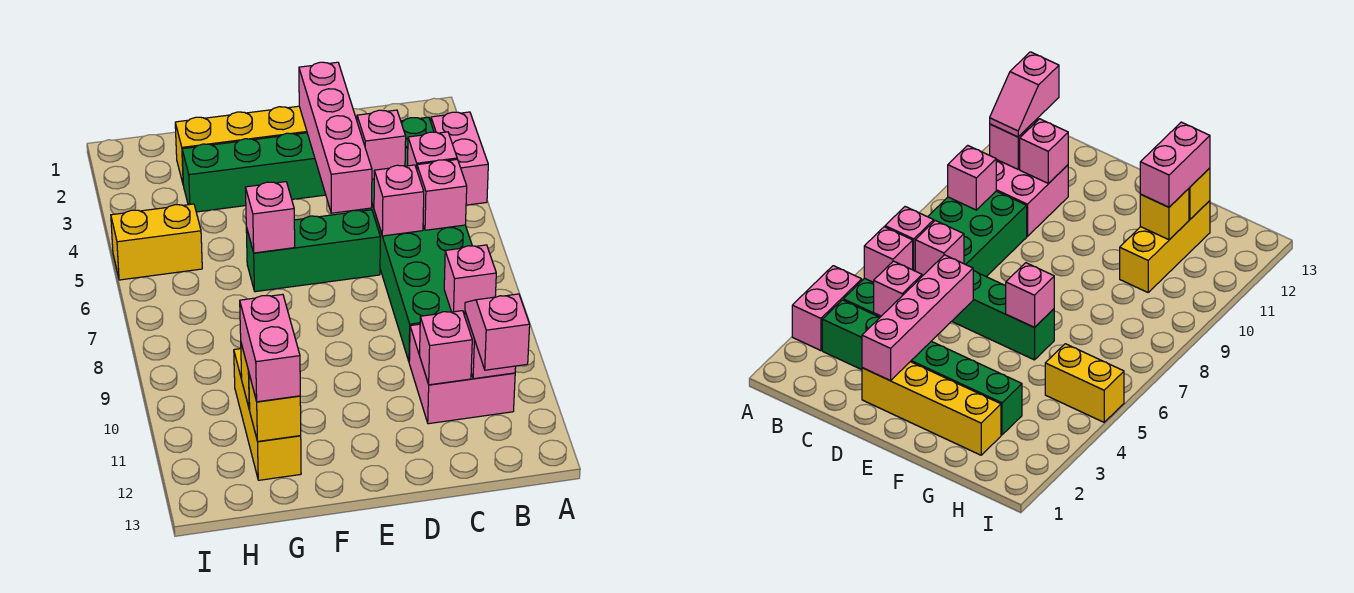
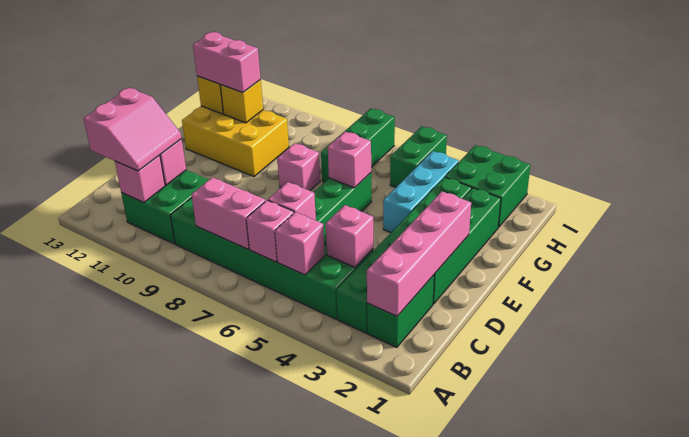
pink 1x2 brick [431,112,488,205] -> pink 1x2 brick moved to [191,177,266,249]
none -> green 1x2 brick [367,275,434,347]
pink 1x1 brick [444,245,496,316] -> pink 1x1 brick moved to [277,143,320,191]
pink 2x2 brick [409,324,515,424] -> green 2x2 brick [121,170,209,244]
pink 1x2 slope [465,294,530,370] -> pink 2x2 slope [84,88,182,171]
yellow 1x4 brick [175,106,307,183] -> green 1x4 brick [433,188,501,304]
pink 1x4 brick [299,62,372,213] -> pink 1x4 brick turned to [367,191,471,316]
none -> cyan 1x3 brick [383,151,459,233]
none -> green 1x3 brick [321,109,395,182]
yellow 1x3 brick [234,349,301,480] -> yellow 2x3 brick [182,106,289,177]
none -> green 2x2 brick [445,145,530,227]
yellow 1x2 brick [111,204,202,280] -> green 1x2 brick [390,126,447,187]

